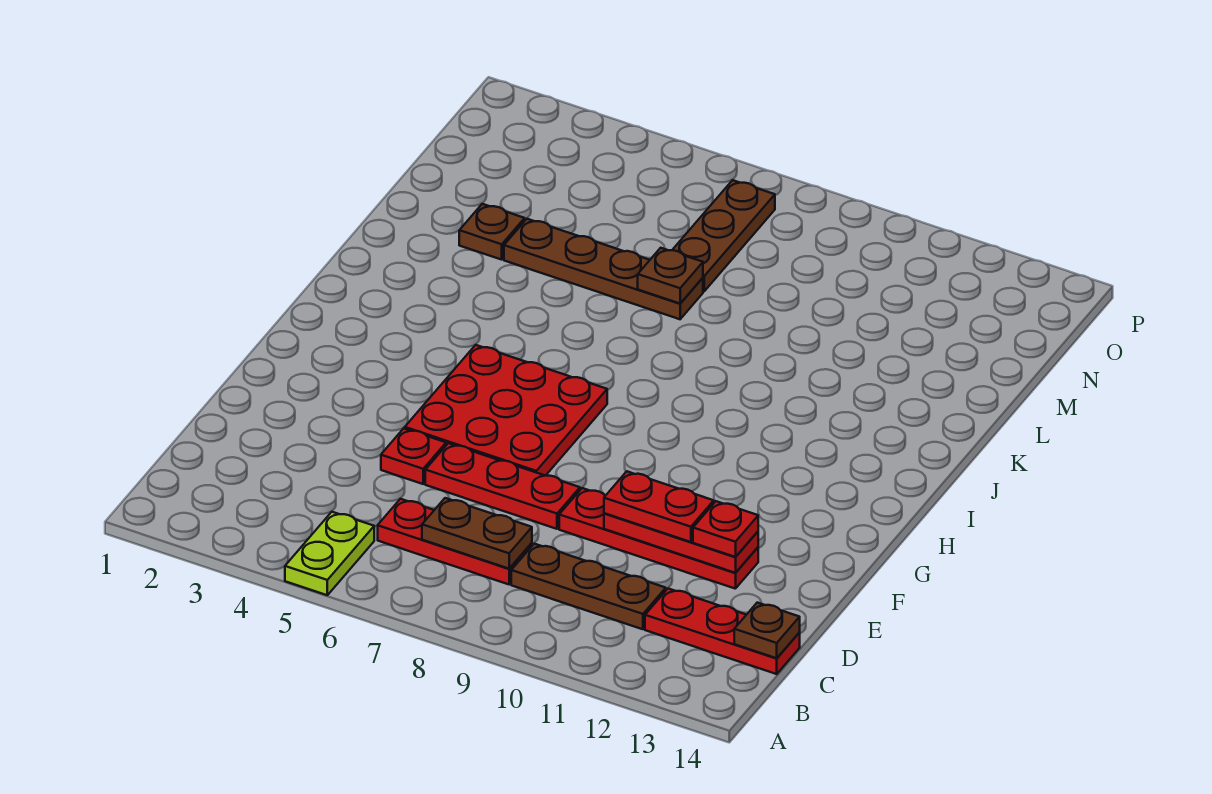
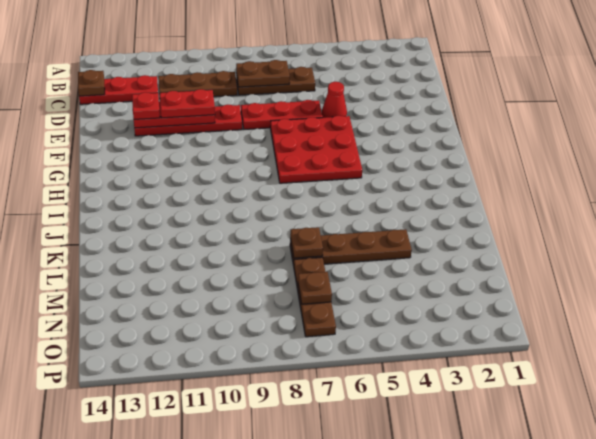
lime 1x2 plate [285,512,374,595] -> none
red 1x3 plate [378,499,532,584] -> brown 1x3 plate [236,67,315,95]
red 1x1 plate [381,428,446,484] -> red 1x1 cone [322,82,347,118]
brown 1x1 plate [459,204,525,260] -> brown 1x1 plate moved to [298,272,332,304]

